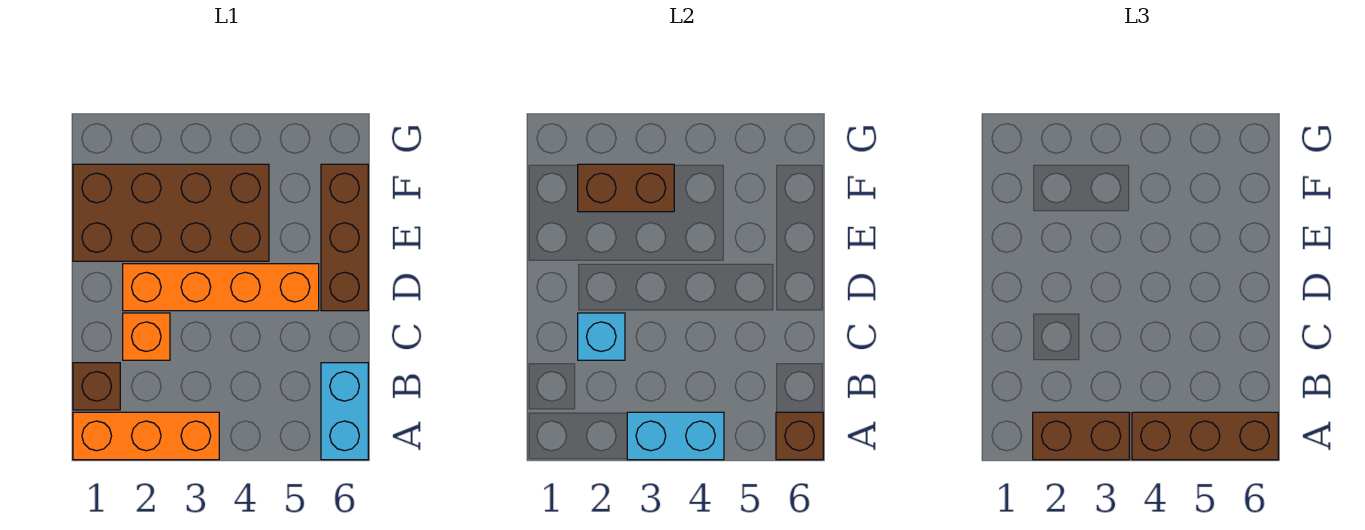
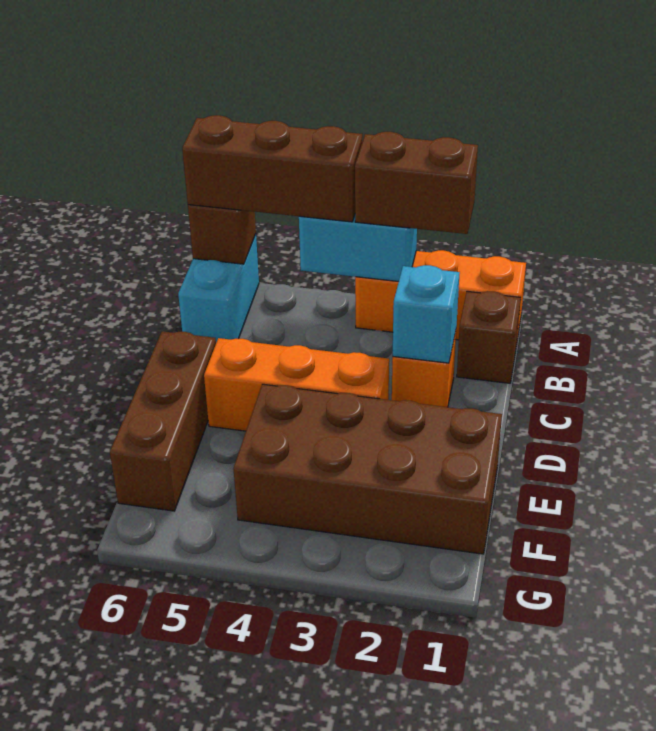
orange 1x4 brick [123,264,319,311] -> orange 1x3 brick [204,338,389,431]
brown 1x2 brick [578,164,674,212] -> none

